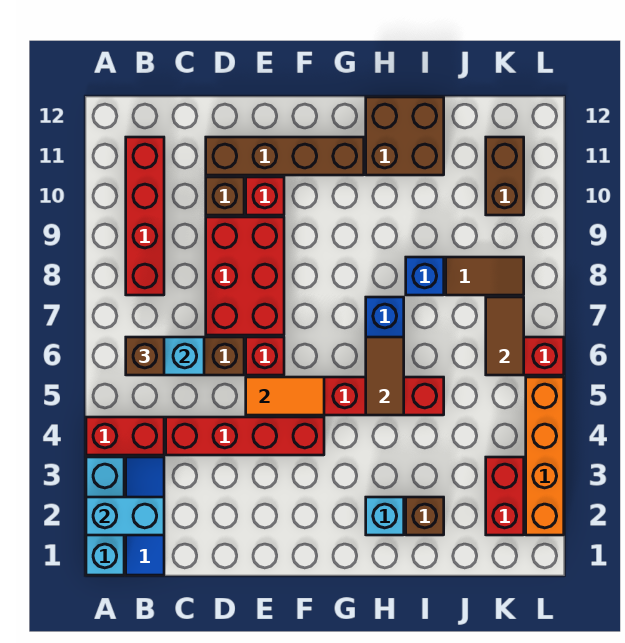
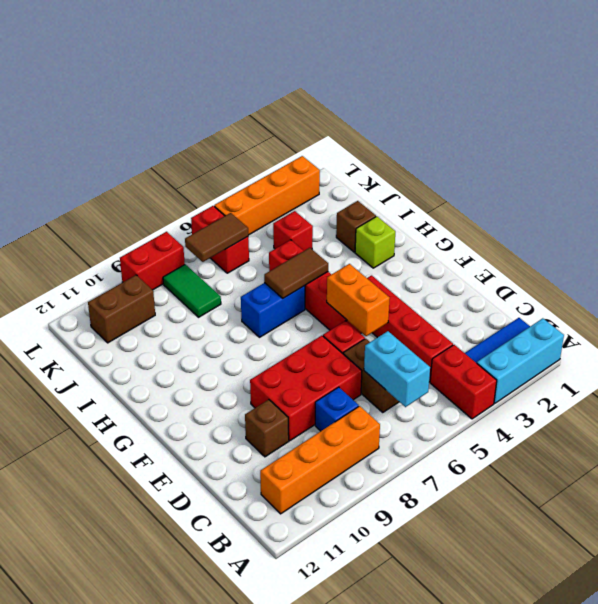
cyan 1x2 brick [86,497,164,535] -> none
brown 1x1 brick [126,337,164,375] -> none
red 1x4 brick [126,137,164,295] -> orange 1x4 brick [260,406,380,514]
brown 1x4 brick [206,137,364,175] -> none
orange 1x2 tile [246,377,324,415] -> orange 1x2 brick [327,264,390,336]
red 1x1 brick [246,177,284,215] -> red 1x1 brick moved to [273,211,313,251]
cyan 1x1 brick [366,497,404,535] -> lime 1x1 brick [355,217,395,268]
brown 2x2 brick [366,97,444,175] -> none
blue 1x1 brick [406,257,444,295] -> blue 1x1 brick moved to [315,387,359,431]
brown 1x2 tile [446,257,524,295] -> green 1x2 tile [163,264,221,317]
red 1x2 brick [486,457,524,535] -> red 1x2 brick moved to [120,232,185,290]

